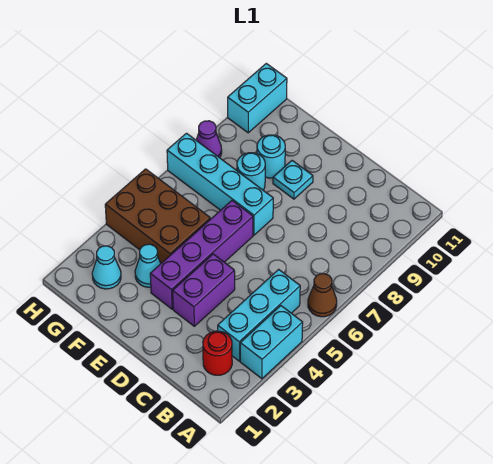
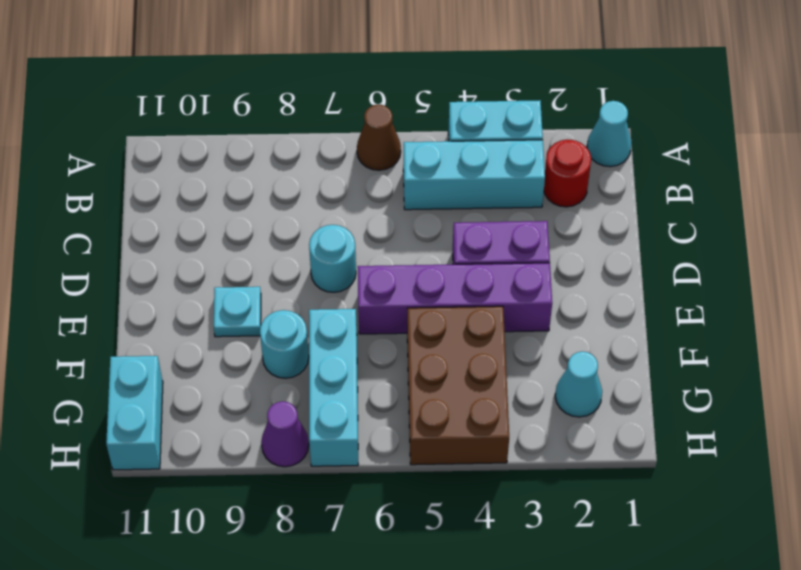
cyan 1x4 brick [167,133,273,235] -> cyan 1x3 brick [309,309,358,466]
cyan 1x1 cone [135,244,161,287] -> cyan 1x1 cone moved to [587,101,631,167]
cyan 1x1 round brick [257,135,285,178] -> cyan 1x1 round brick moved to [309,225,356,292]
cyan 1x2 brick [228,63,287,133] -> cyan 1x2 brick turned to [106,356,163,470]

